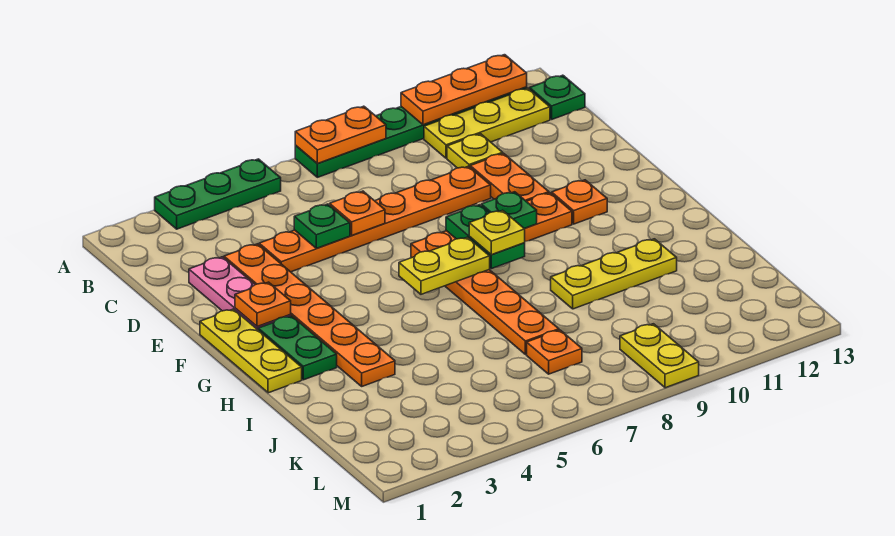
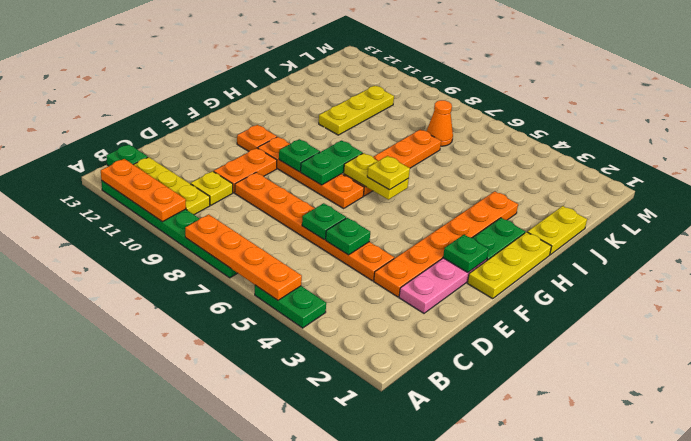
green 1x3 plate [155,159,281,229] -> green 1x2 plate [255,285,326,328]
orange 1x2 plate [295,106,386,164] -> orange 1x4 plate [185,214,302,300]
orange 1x1 plate [330,191,385,235] -> green 1x1 plate [302,203,346,240]
orange 1x1 plate [235,282,291,327] -> green 1x1 plate [443,235,489,272]
yellow 1x1 plate [469,210,525,255] -> yellow 1x1 plate moved to [367,156,410,190]
yellow 1x3 plate [551,239,677,309] -> yellow 1x3 plate turned to [319,86,394,135]
orange 1x1 plate [527,330,582,374] -> orange 1x1 cone [427,100,453,146]
yellow 1x2 plate [620,324,699,388] -> yellow 1x2 plate moved to [527,206,587,255]

